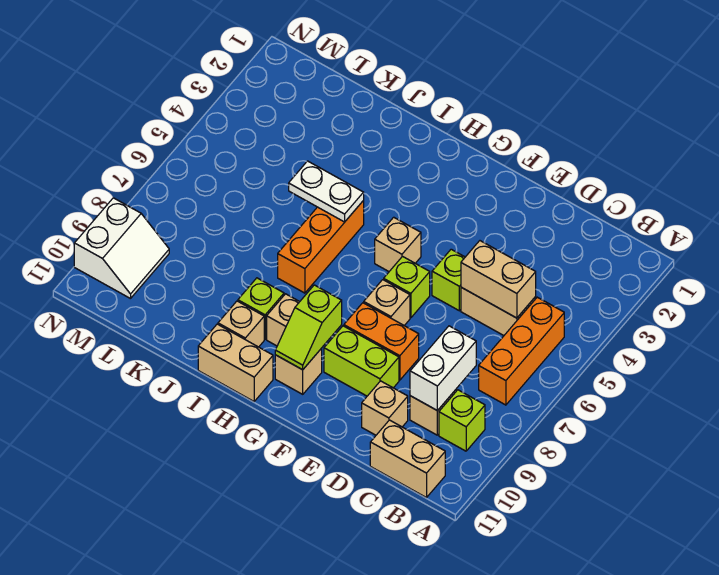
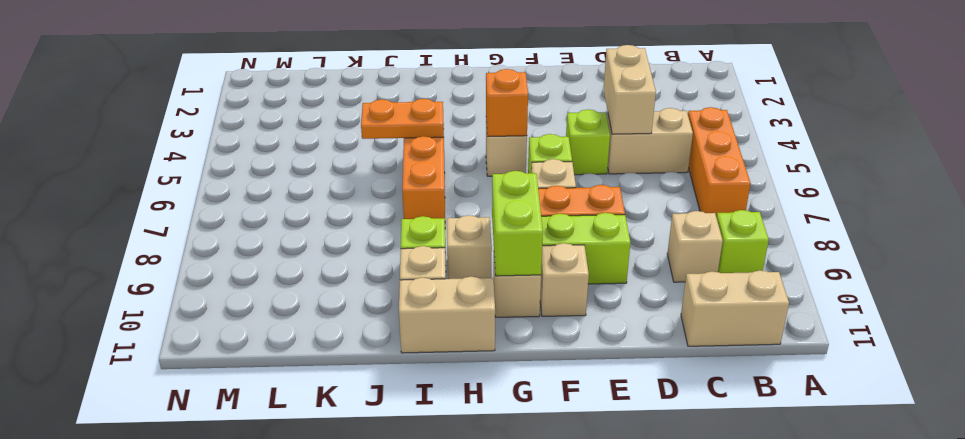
tan 1x2 brick [461,241,536,318] -> tan 1x2 brick turned to [604,45,656,134]
white 1x2 brick [410,326,476,411] -> none
tan 1x1 brick [362,381,408,435] -> tan 1x1 brick moved to [540,243,589,316]
none -> orange 1x1 brick [486,69,528,137]
lime 1x2 slope [275,285,342,370] -> lime 1x2 brick [492,171,543,276]
white 1x2 plate [289,161,364,222] -> orange 1x2 plate [361,99,444,139]
white 2x2 slope [74,198,169,299] -> none

